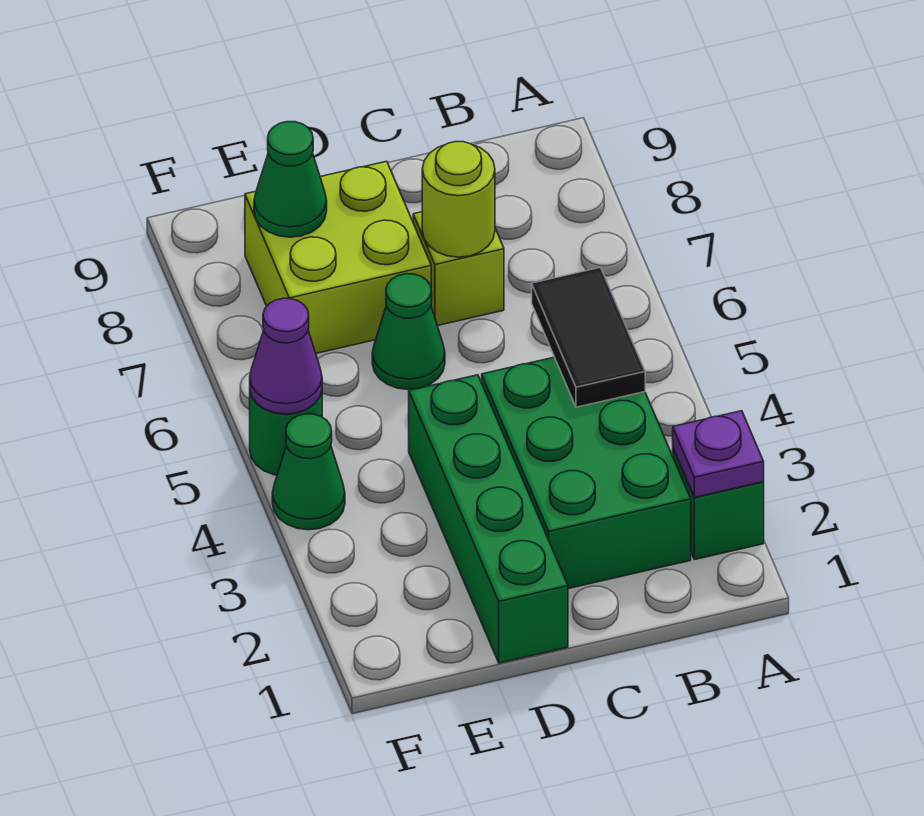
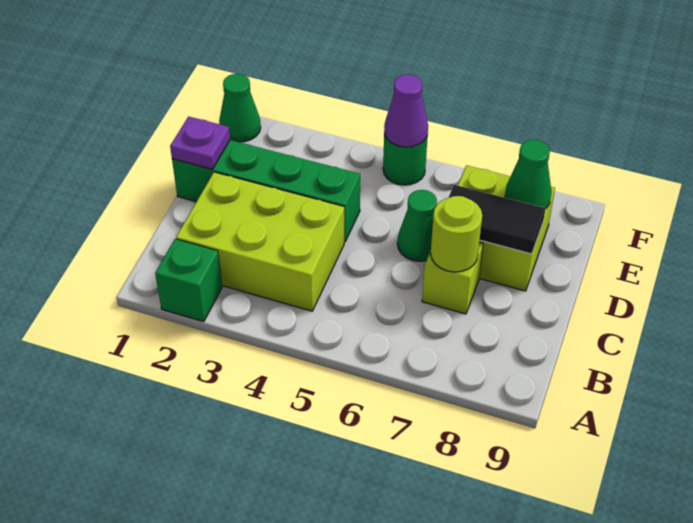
purple 1x1 plate [673,411,764,497] -> purple 1x1 plate moved to [170,117,230,169]
green 2x3 brick [482,357,691,589] -> lime 2x3 brick [176,172,344,311]
black 1x2 tile [532,267,645,407] -> black 1x2 tile moved to [449,185,546,254]
green 1x1 cone [272,414,345,530] -> green 1x1 cone moved to [219,74,261,142]

